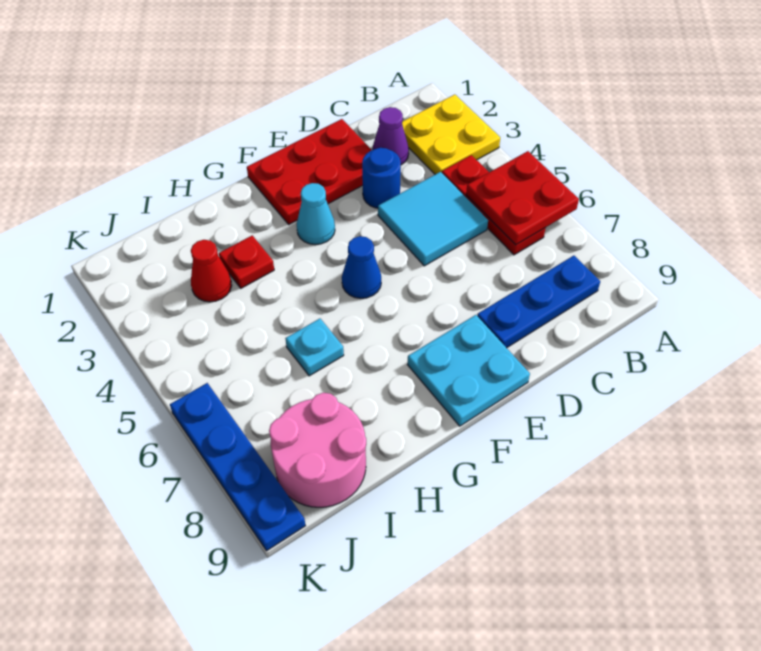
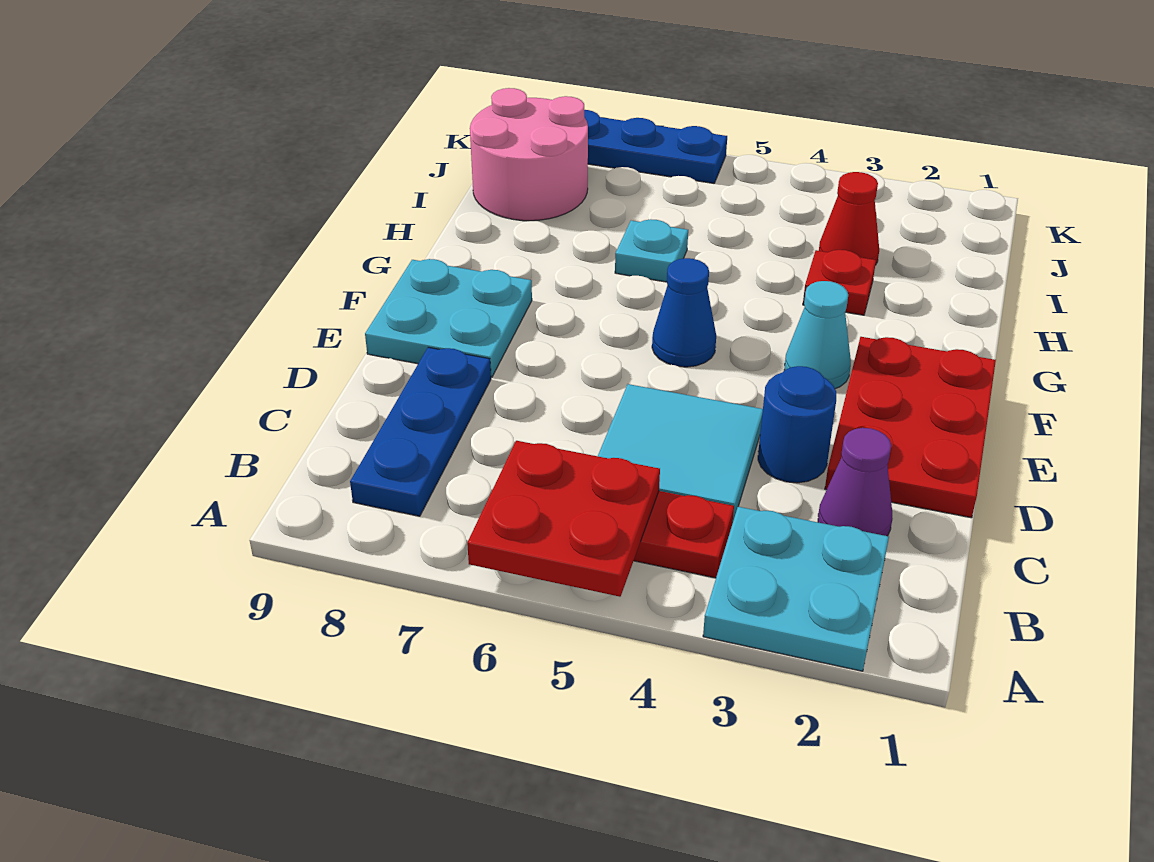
yellow 2x2 plate [402,94,500,174] -> cyan 2x2 plate [703,507,889,671]

